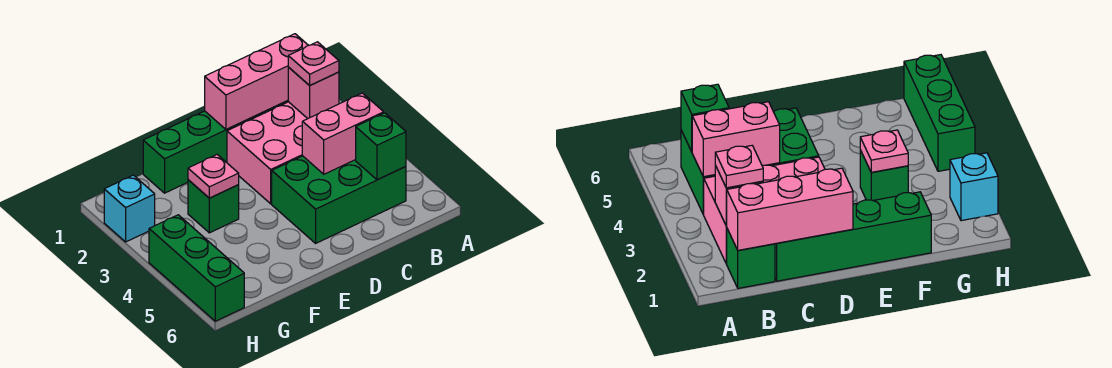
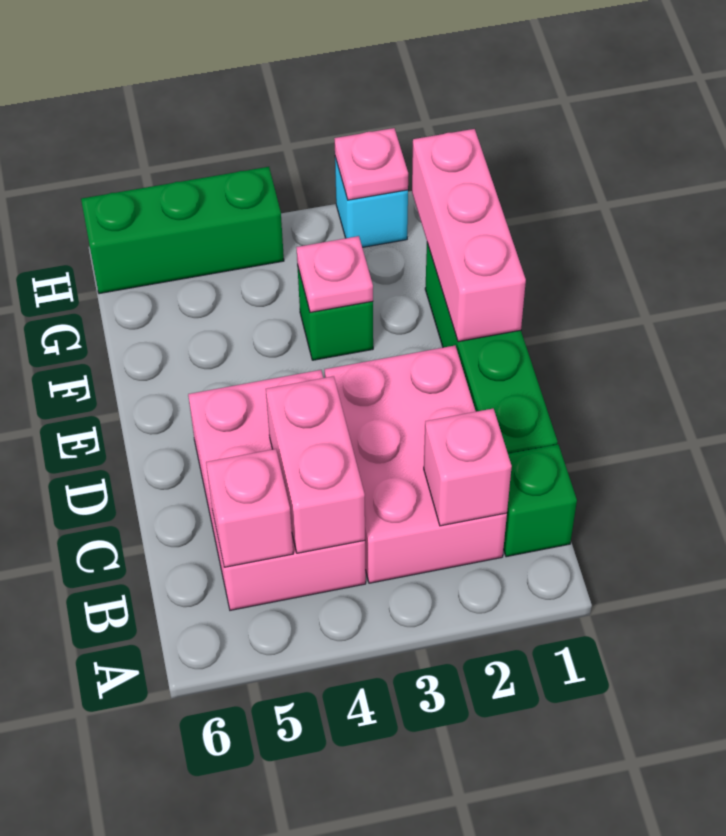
pink 1x3 brick [205,34,308,129] -> pink 1x3 brick moved to [412,129,526,342]
pink 1x1 plate [288,42,339,86] -> pink 1x1 plate moved to [334,128,408,200]
green 2x3 brick [272,156,406,243] -> pink 2x3 brick [188,370,366,610]
green 1x1 brick [356,113,406,180] -> pink 1x1 brick [206,449,293,567]

